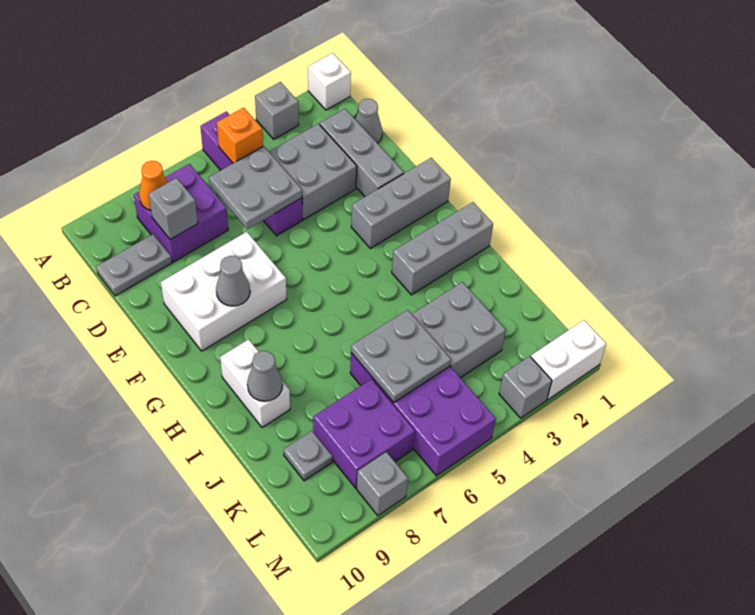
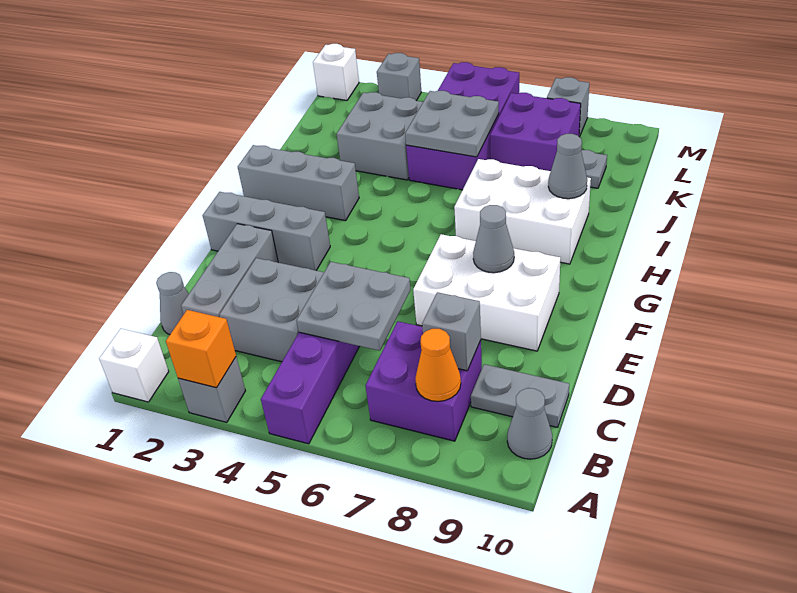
orange 1x1 brick [217,108,263,163] -> orange 1x1 brick moved to [166,310,236,388]
none -> grey 1x1 cone [507,388,552,459]
white 1x2 brick [220,339,290,427] -> white 2x3 brick [454,159,591,264]
white 1x2 brick [531,320,606,400] -> white 1x1 brick [313,44,359,100]

